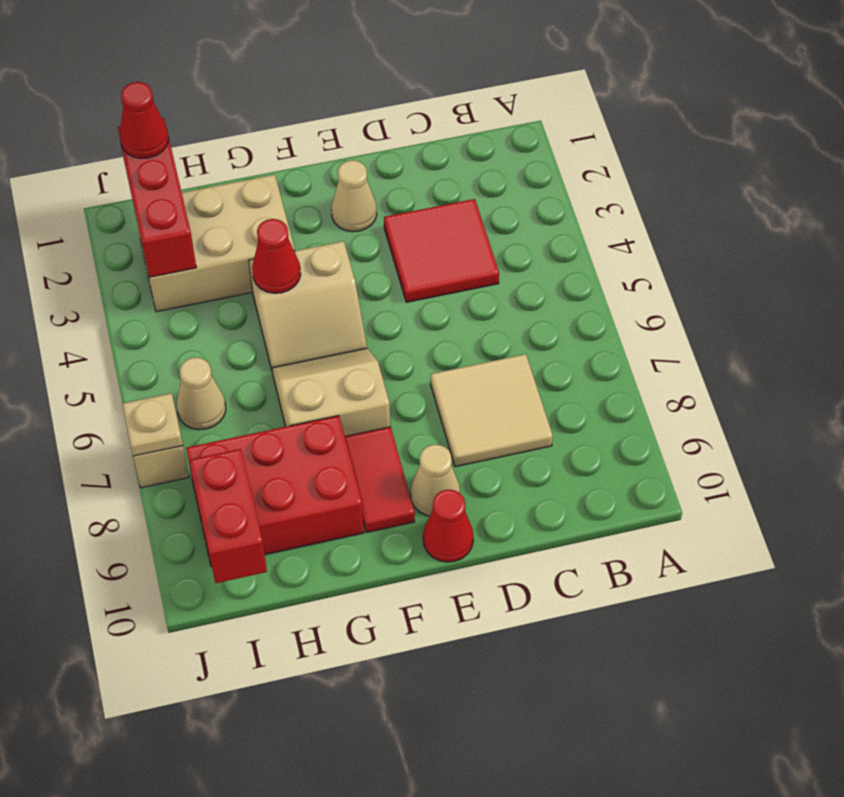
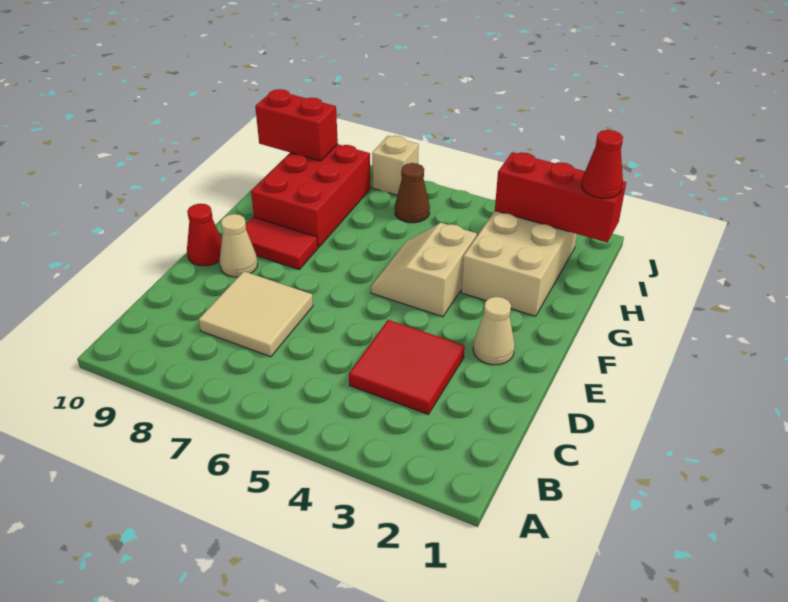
tan 2x2 slope [272,348,390,436] -> none
red 1x1 cone [252,219,301,293] -> none
tan 1x1 cone [177,357,226,430] -> brown 1x1 cone [395,163,430,223]
tan 1x1 plate [122,393,183,456] -> none

